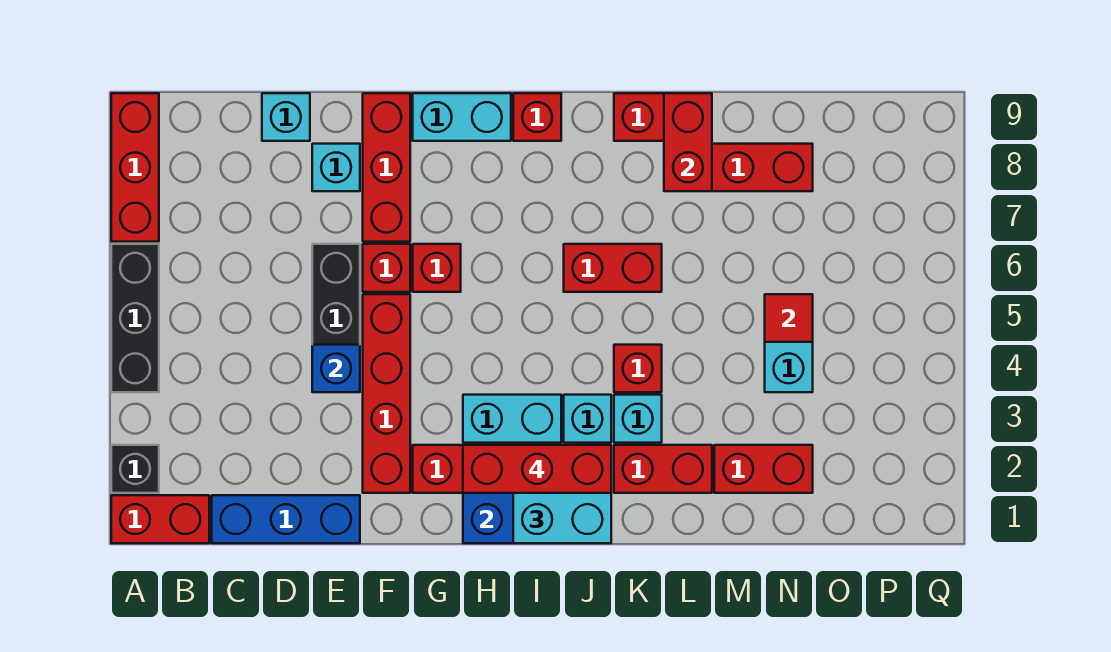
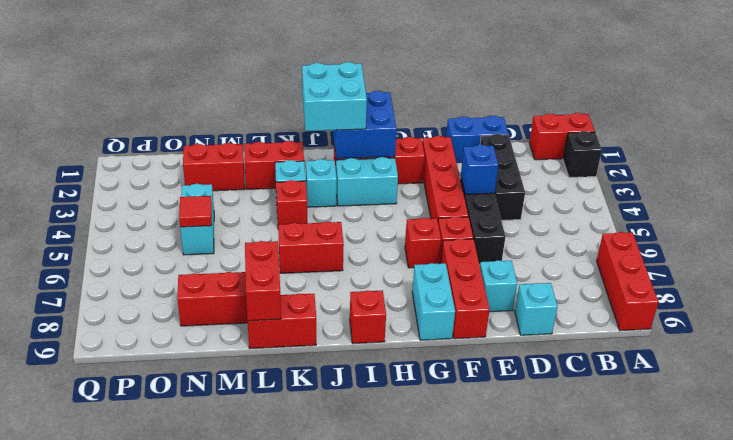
black 1x3 brick [111,244,159,392] -> black 1x3 brick moved to [480,134,525,220]
blue 1x3 brick [212,495,360,543] -> blue 1x2 brick [446,116,509,163]
cyan 1x2 brick [413,93,511,141] -> cyan 1x2 brick turned to [412,263,455,340]
red 1x3 brick [463,445,611,493] -> none

